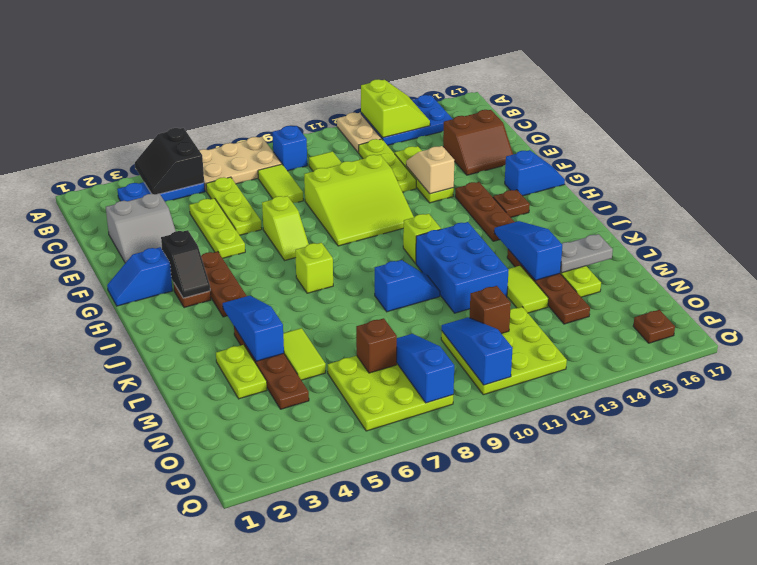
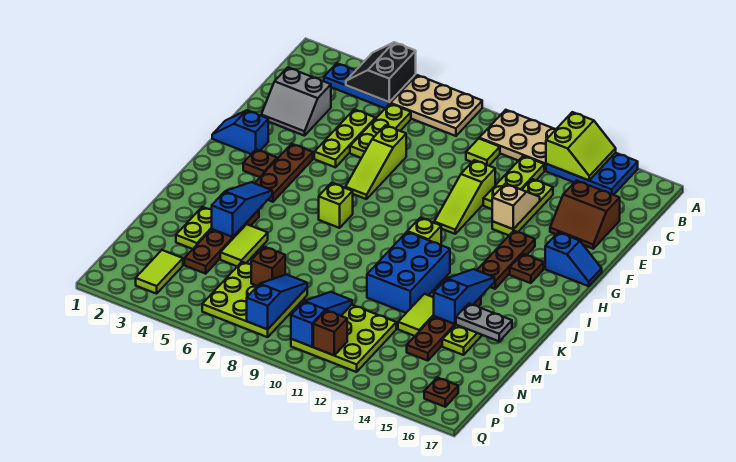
tan 1x2 plate [337,113,381,152] -> tan 2x3 plate [479,110,556,171]
blue 1x1 brick [272,126,307,171] -> none
lime 1x2 tile [258,164,303,203] -> lime 1x2 tile moved to [136,250,183,294]
lime 3x3 slope [304,155,414,246] -> lime 1x3 slope [434,160,495,234]
lime 1x2 slope [262,196,309,260] -> lime 1x3 slope [345,125,406,199]
black 1x2 slope [161,230,210,298] -> none
blue 1x2 slope [375,260,440,312] -> none
brown 1x1 brick [470,286,511,334] -> brown 1x1 brick moved to [313,310,347,355]

